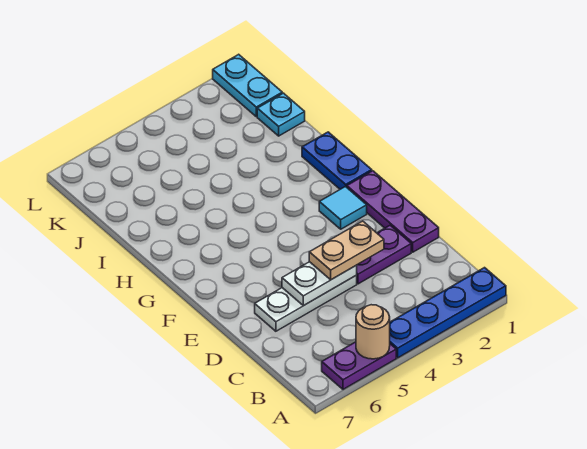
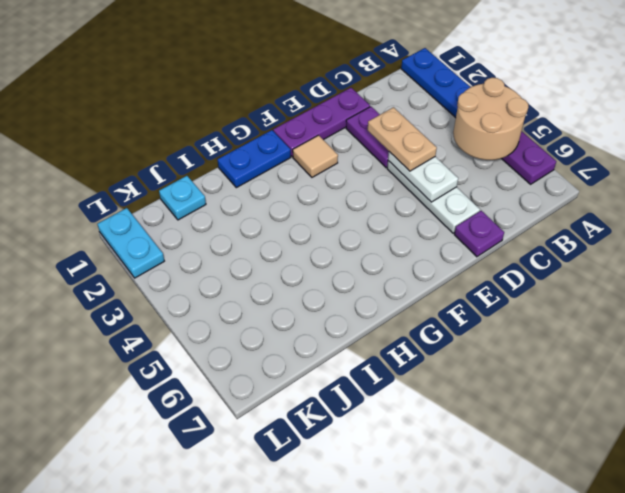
tan 1x1 round brick [356,305,390,359] -> tan 2x2 round brick [453,78,528,160]
none -> purple 1x1 plate [454,211,504,257]
cyan 1x1 tile [319,186,367,229] -> tan 1x1 tile [293,135,338,177]
cyan 1x2 plate [213,54,282,117] -> cyan 1x2 plate turned to [97,208,164,278]

